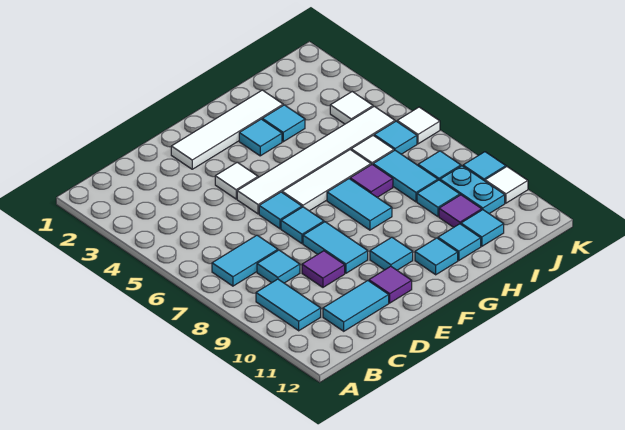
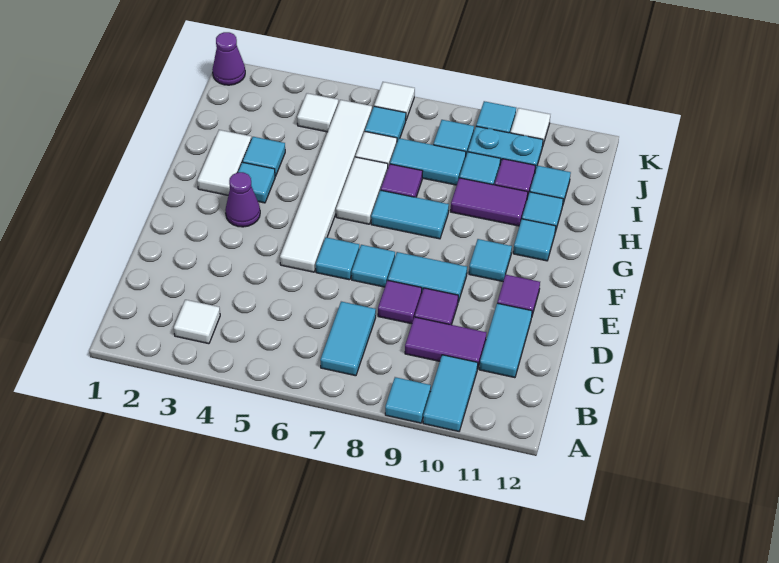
cyan 1x2 tile [256,279,321,331] -> cyan 1x2 tile turned to [423,355,478,431]
cyan 1x1 tile [257,250,300,283] -> cyan 1x1 tile moved to [385,377,431,423]
none -> purple 1x2 tile [405,317,486,369]
none -> purple 1x1 tile [378,280,422,324]
white 1x4 tile [171,90,283,169] -> white 1x2 tile [197,130,251,195]
white 1x1 tile [215,162,258,199] -> white 1x1 tile moved to [174,300,220,344]
none -> purple 1x1 cone [225,172,260,227]
white 1x3 tile [282,150,371,211] -> white 1x2 tile [336,157,388,224]
none -> purple 1x2 tile [451,178,528,226]
none -> purple 1x1 cone [212,32,245,85]

